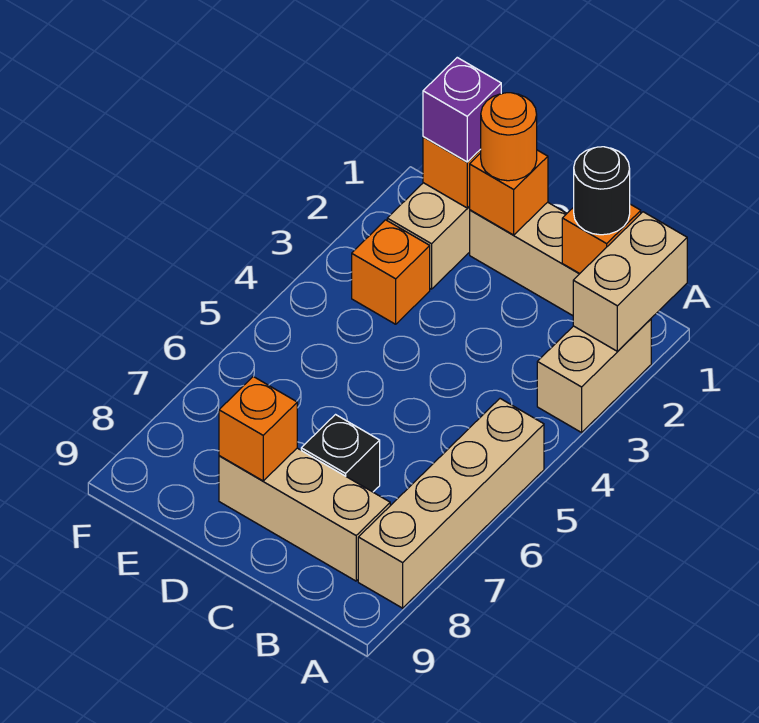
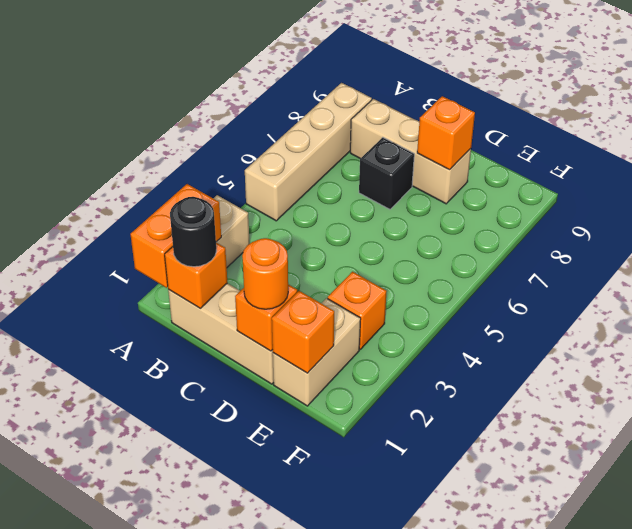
tan 1x2 brick [573,212,687,351] -> orange 1x2 brick [130,184,221,288]
purple 1x1 brick [423,58,501,162] -> none

